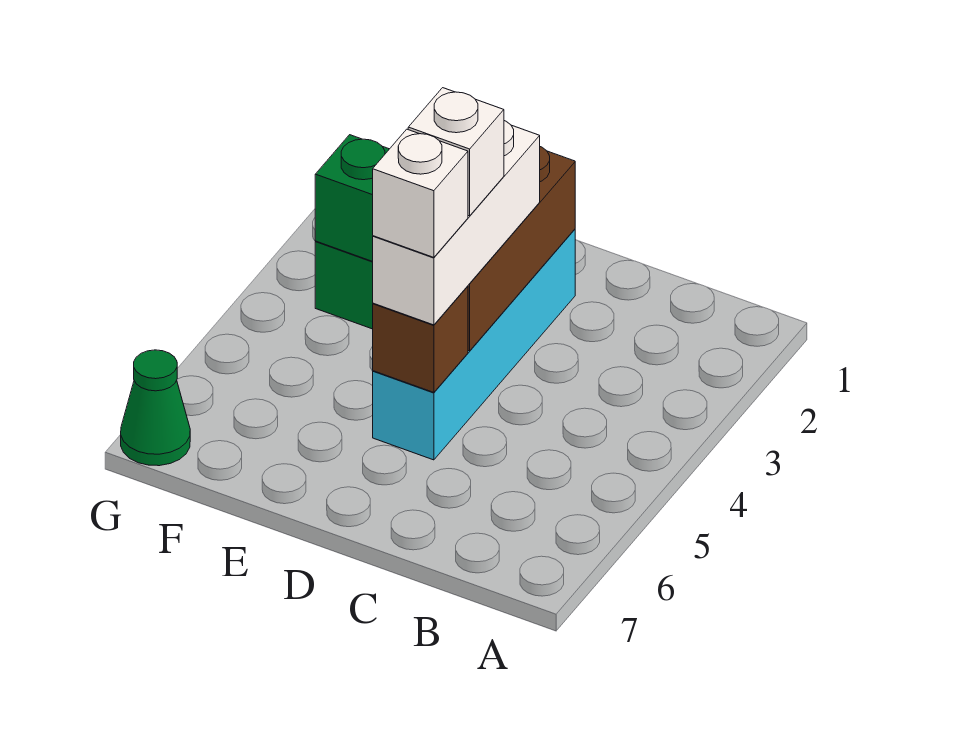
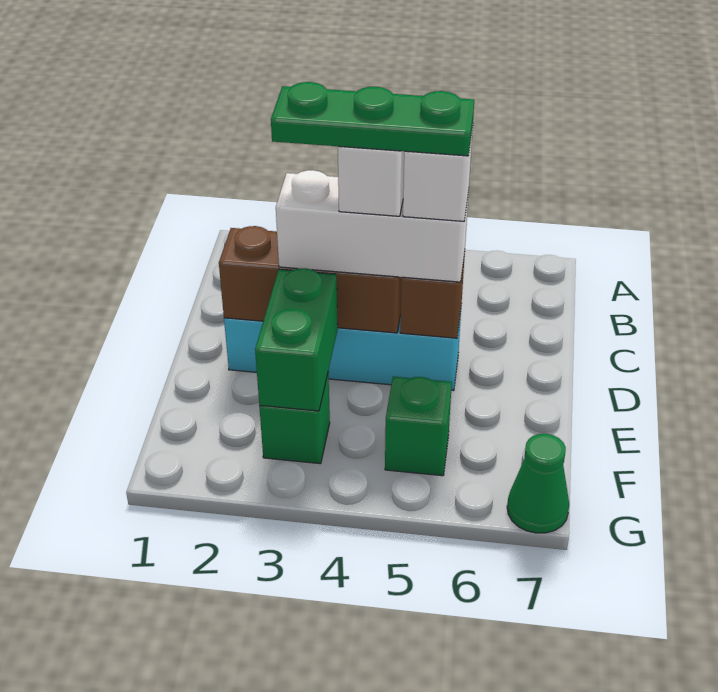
none -> green 1x3 plate [271,82,474,156]
none -> green 1x1 brick [385,376,452,476]

